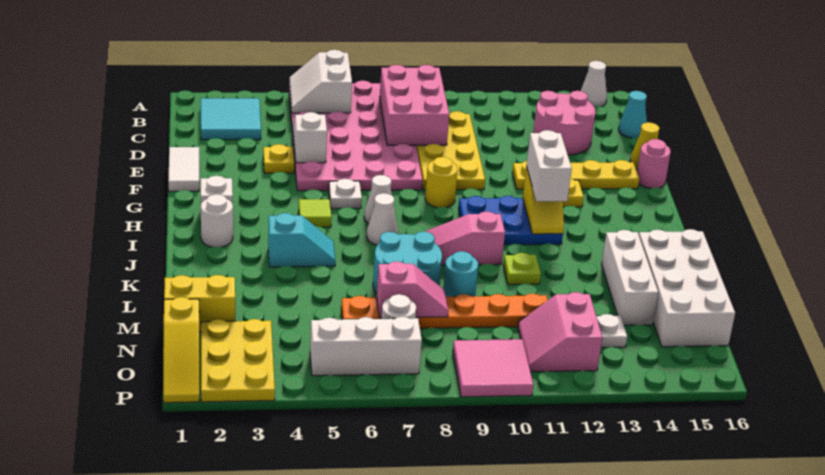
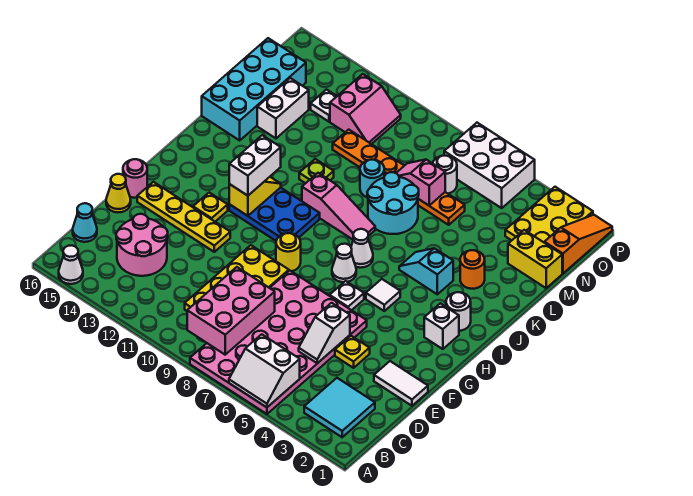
white 2x2 slope [290,50,352,113] -> white 2x2 slope turned to [229,334,300,407]
white 1x2 tile [168,147,199,192] -> white 1x2 tile turned to [374,361,428,406]
lime 1x1 tile [299,199,332,227] -> white 1x1 tile [366,279,400,311]
none -> orange 1x1 round brick [460,250,485,289]
white 1x3 brick [602,230,658,325] -> white 1x2 brick [257,78,309,138]
white 2x4 brick [639,229,735,347] -> cyan 2x4 brick [202,38,306,140]
yellow 1x3 slope [163,297,199,403] -> orange 1x3 slope [544,215,612,273]
white 1x3 brick [310,317,422,376] -> white 2x3 brick [444,123,535,208]
pink 2x2 tile [453,339,533,397] -> none

